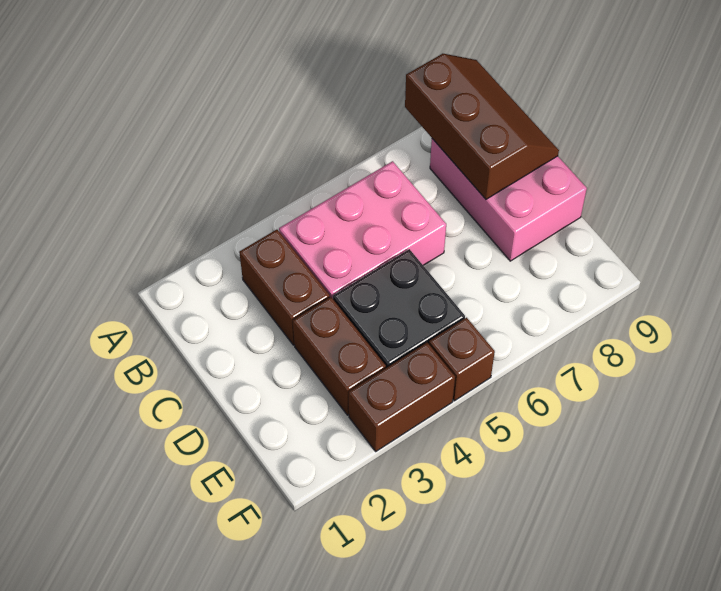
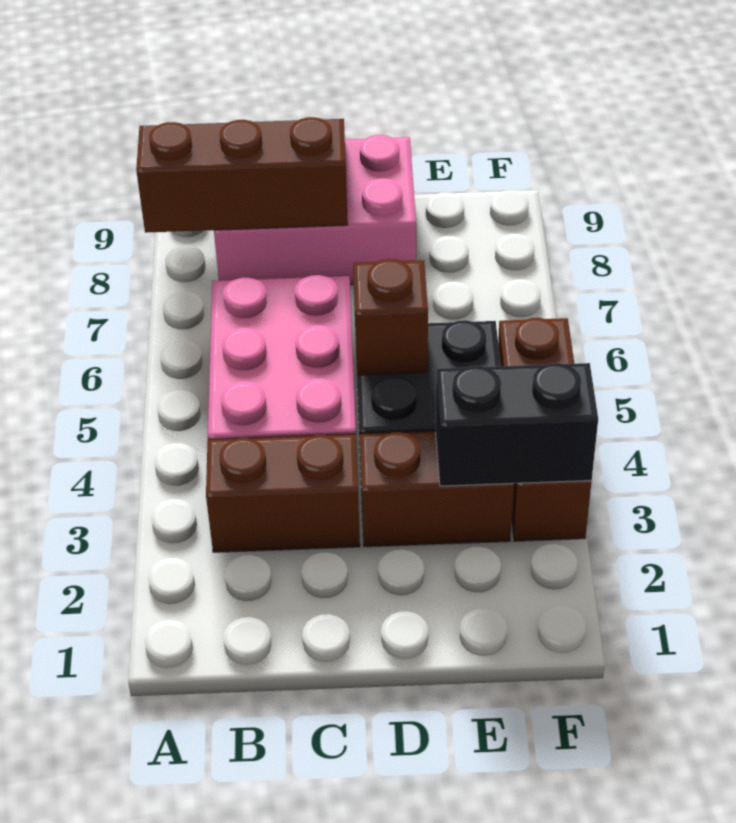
none -> brown 1x1 brick [353,259,428,375]
none -> black 1x2 brick [436,363,598,486]

